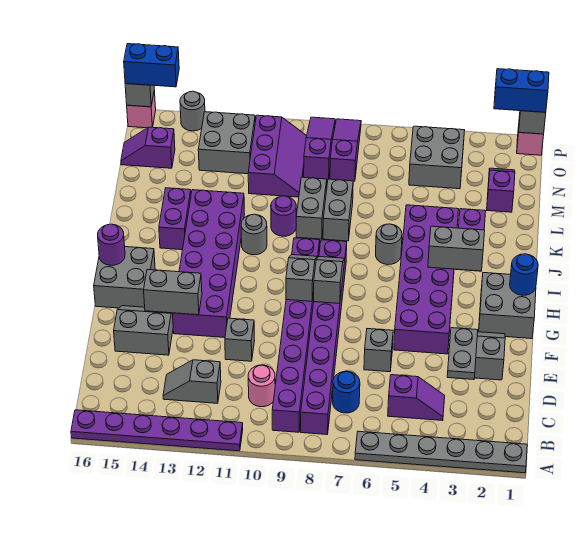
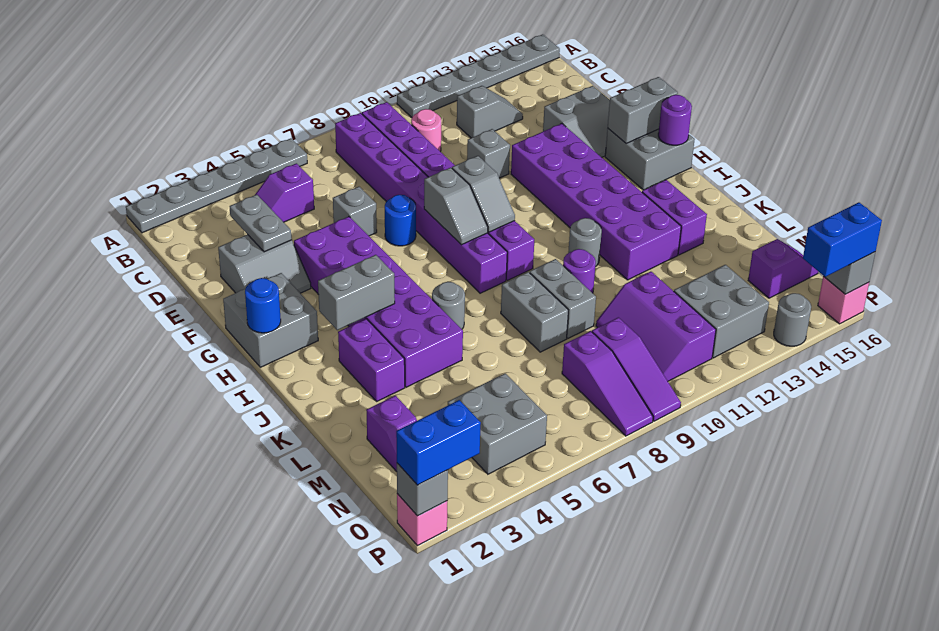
purple 1x6 plate [71,410,243,451] -> grey 1x6 plate [397,35,560,117]
blue 1x1 round brick [333,371,360,413] -> blue 1x1 round brick moved to [385,195,416,246]
grey 1x2 brick [144,269,202,315] -> grey 1x2 brick moved to [608,77,678,143]

